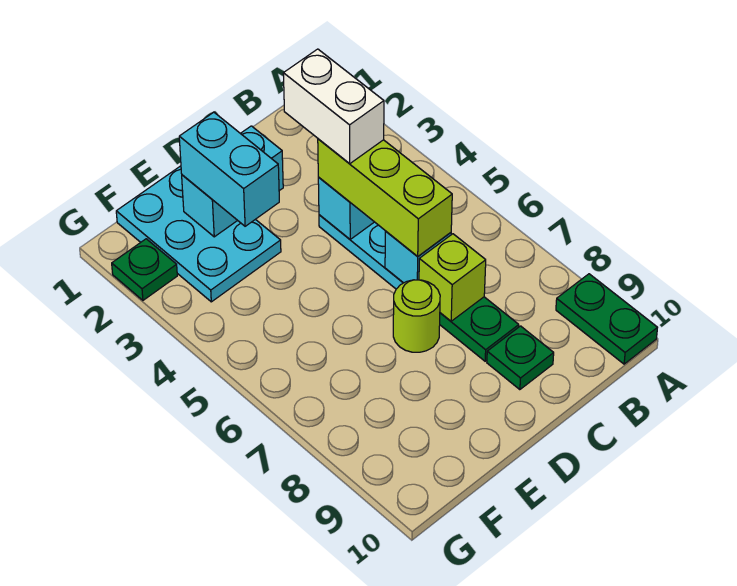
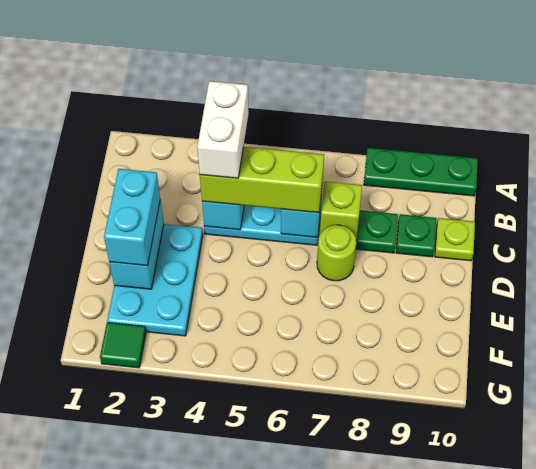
green 1x2 plate [556,274,657,364] -> green 1x3 plate [364,148,478,196]
white 1x2 brick [283,49,384,164] -> white 1x2 brick turned to [197,81,249,178]
none -> lime 1x1 plate [435,218,475,261]
cyan 2x3 plate [116,166,281,302] -> cyan 2x3 plate turned to [107,224,203,336]
cyan 1x2 brick [179,112,279,226] -> cyan 1x2 brick turned to [104,169,160,266]
green 1x1 plate [112,239,177,300] -> green 1x1 tile [100,323,146,368]

